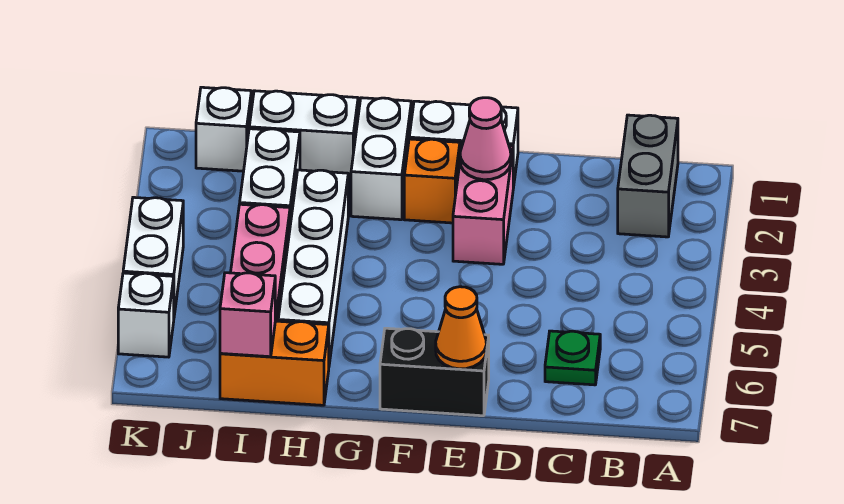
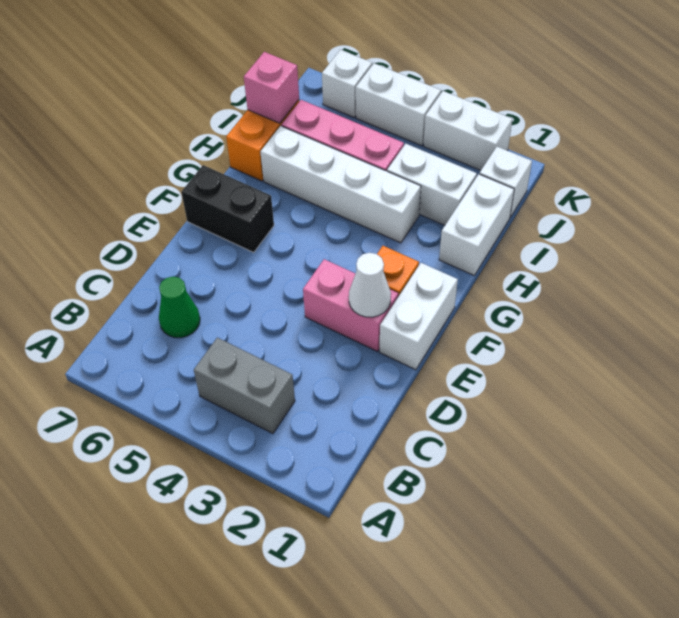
grey 1x2 brick [618,115,678,237] -> grey 1x2 brick moved to [194,338,295,434]
green 1x1 plate [545,331,600,385] -> green 1x1 cone [159,277,200,338]
pink 1x1 cone [460,98,511,180] -> white 1x1 cone [349,253,391,317]
black 1x2 brick [380,328,489,416] -> black 1x2 brick turned to [181,165,274,252]
orange 1x1 cone [436,287,486,369] -> none
white 1x2 brick [351,98,411,220] -> white 1x2 brick moved to [424,91,512,170]

